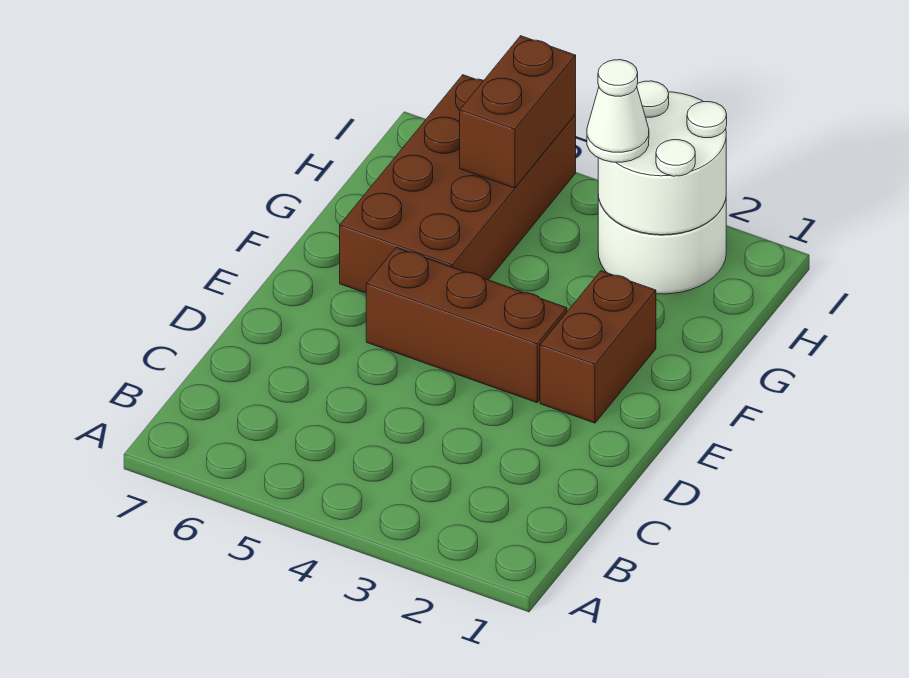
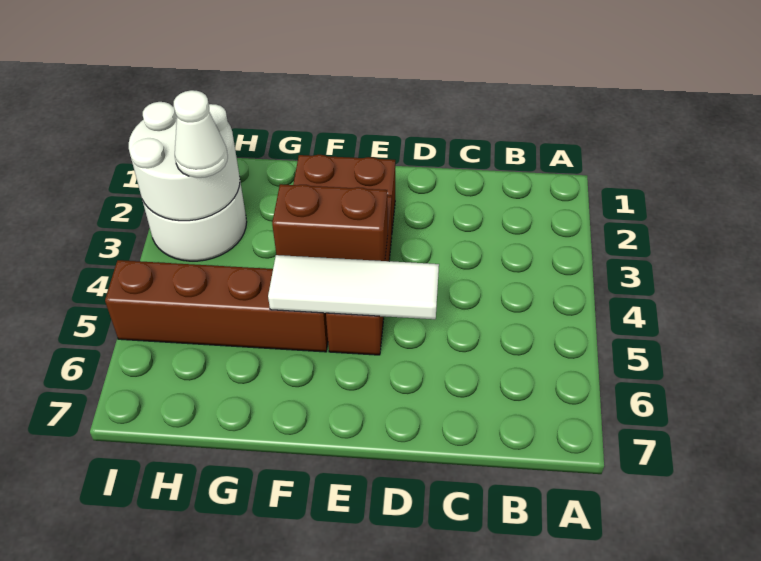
none -> white 1x3 tile [268,255,439,319]
brown 2x4 brick [340,75,576,293] -> brown 1x4 brick [105,260,328,352]
brown 1x2 brick [460,36,576,188] -> brown 1x2 brick moved to [272,184,388,261]

